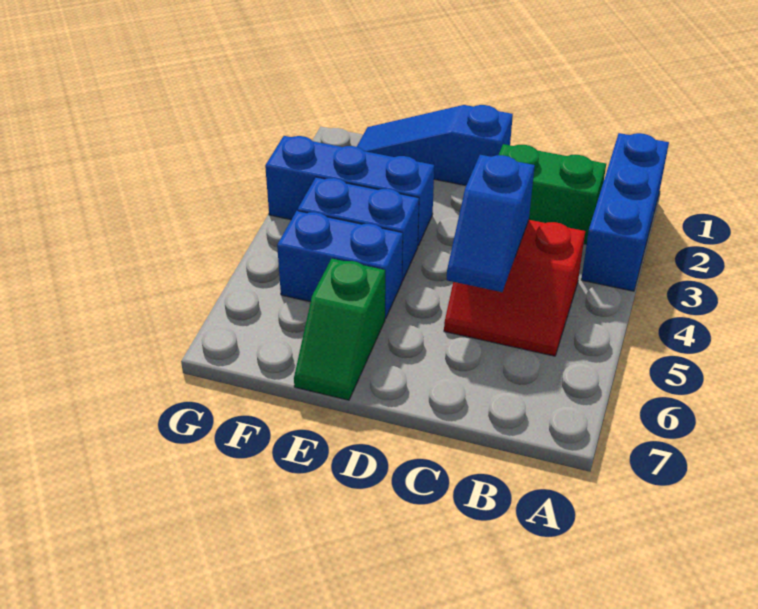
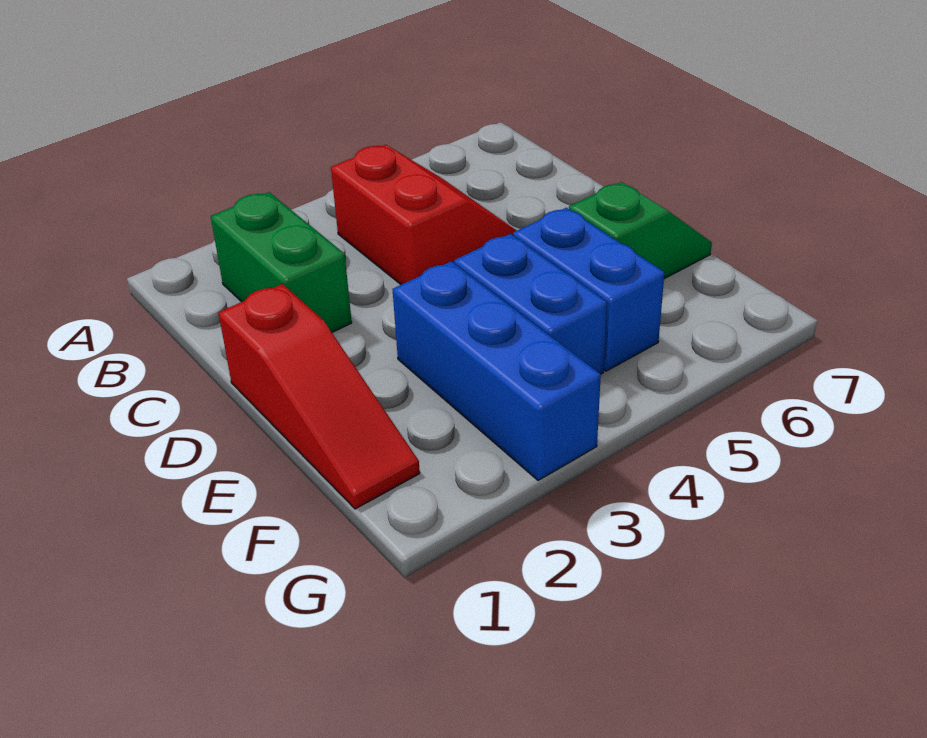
blue 1x3 brick [581,133,669,291] -> none
blue 1x2 slope [447,155,535,292] -> none
blue 1x3 slope [357,105,513,185] -> red 1x3 slope [219,284,420,509]

